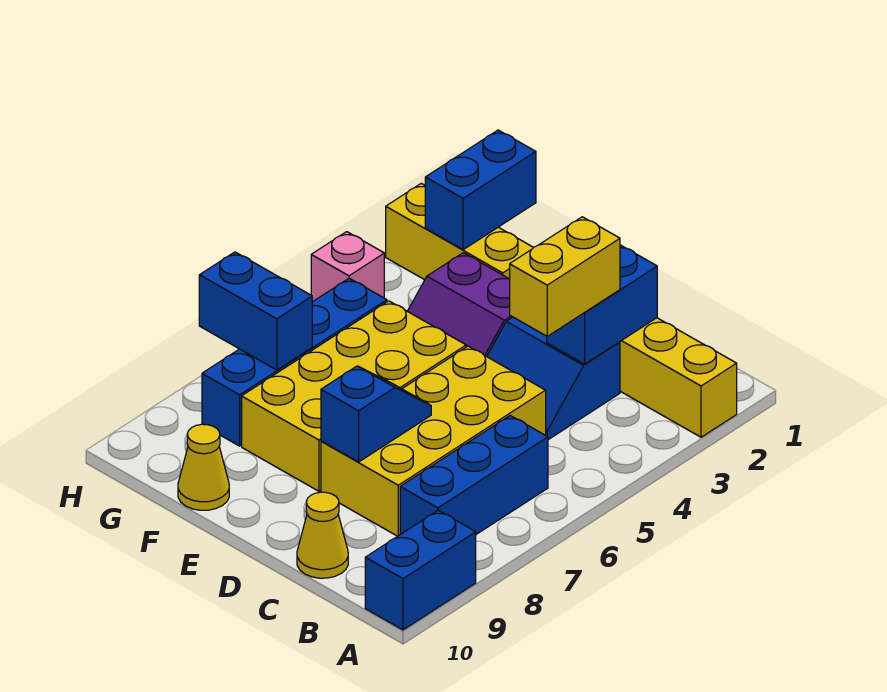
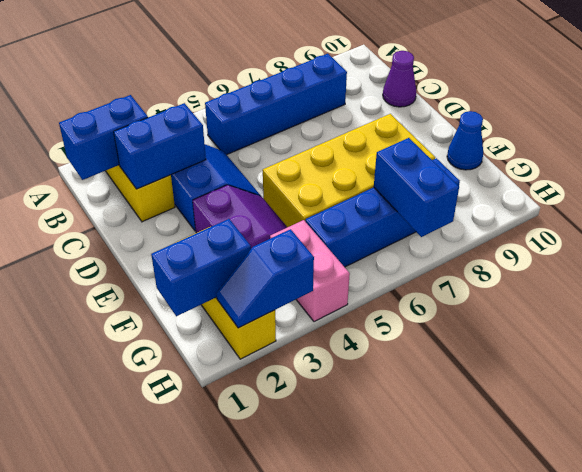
blue 1x2 brick [365,510,476,630] -> blue 1x2 brick moved to [59,95,148,180]
blue 1x3 brick [400,416,548,534] -> blue 1x4 brick [205,54,347,155]
yellow 1x2 brick [510,217,620,336] -> none
yellow 2x4 brick [321,346,546,536] -> none
yellow 1x1 cone [297,492,348,578] -> purple 1x1 cone [383,51,416,107]
blue 1x2 slope [321,366,431,462] -> blue 1x2 slope moved to [216,229,314,328]
yellow 1x1 cone [178,424,229,510] -> blue 1x1 cone [447,111,483,170]
pink 1x1 brick [311,232,384,302] -> pink 1x2 brick [270,220,350,322]

